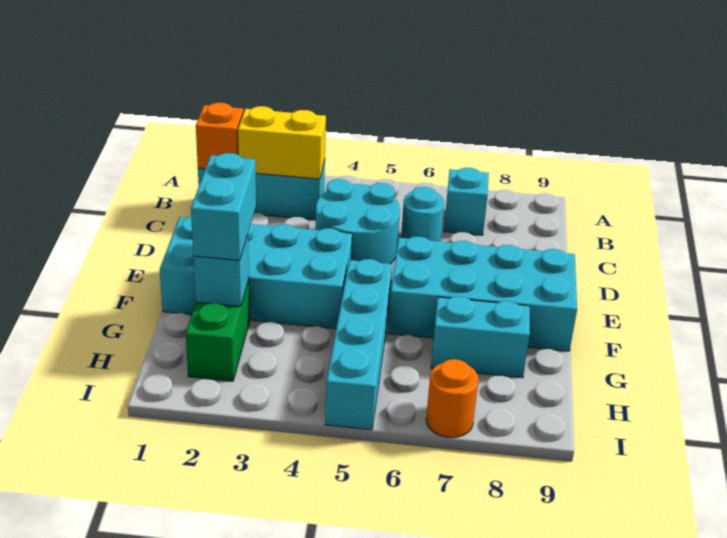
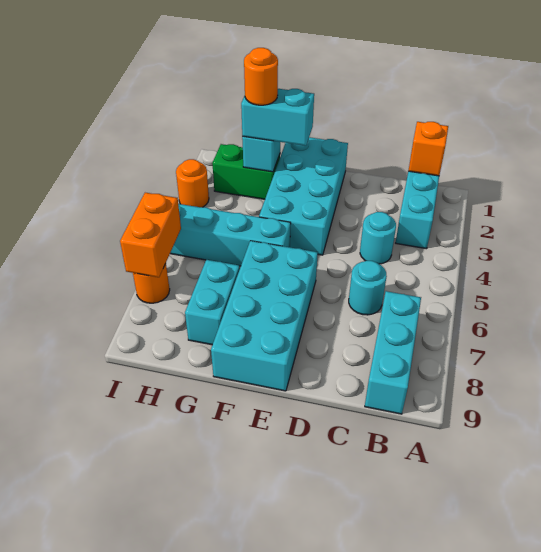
yellow 1x2 brick [238,106,326,179] -> none
cyan 1x1 brick [444,168,489,235] -> cyan 1x3 brick [365,291,421,414]
cyan 2x2 round brick [315,179,400,264] -> cyan 1x1 round brick [360,212,396,264]
none -> orange 1x1 round brick [244,48,278,105]
none -> orange 1x1 round brick [176,159,209,207]
none -> orange 1x2 brick [120,193,181,277]

